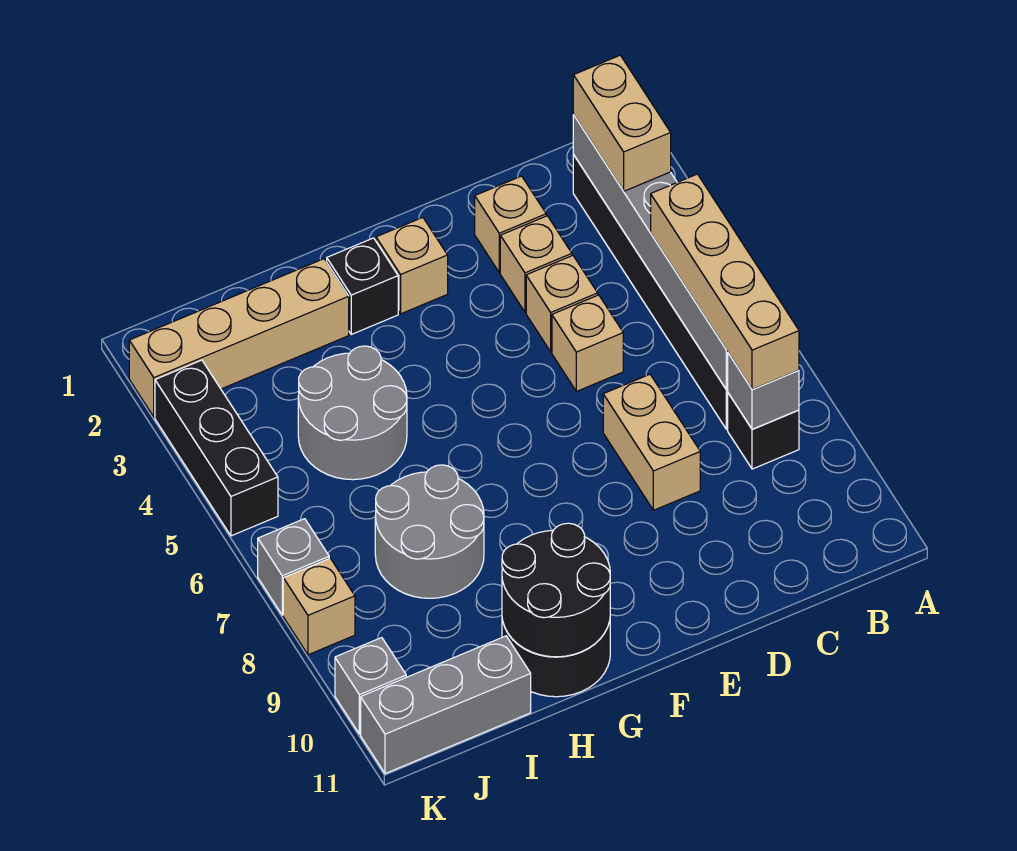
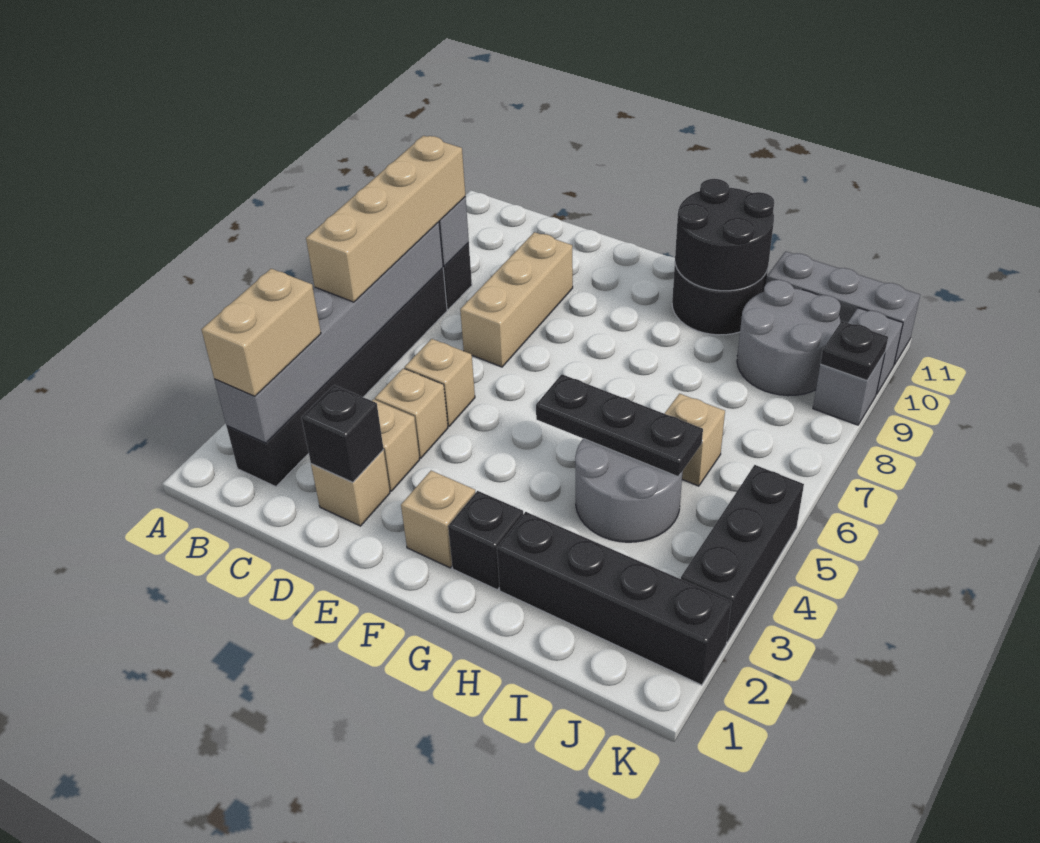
none -> black 1x1 brick [302,385,383,482]
tan 1x2 brick [603,374,700,510] -> tan 1x3 brick [460,232,573,367]
none -> black 1x3 plate [536,374,703,477]
tan 1x4 brick [129,259,349,417] -> black 1x4 brick [497,512,732,685]
grey 2x2 round brick [375,465,484,598] -> grey 2x2 round brick moved to [737,280,841,396]
grey 1x1 brick [258,519,329,615] -> grey 1x1 brick moved to [813,353,885,425]
tan 1x1 brick [283,558,355,655] -> tan 1x1 brick moved to [664,394,725,486]
none -> black 1x1 plate [820,321,888,380]

